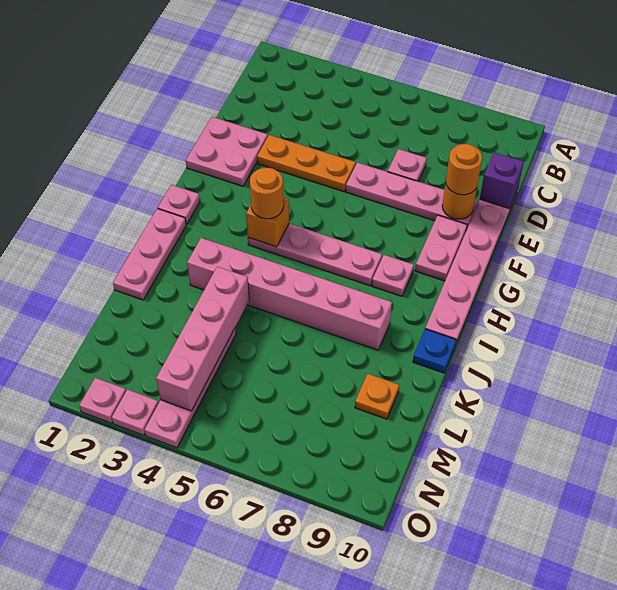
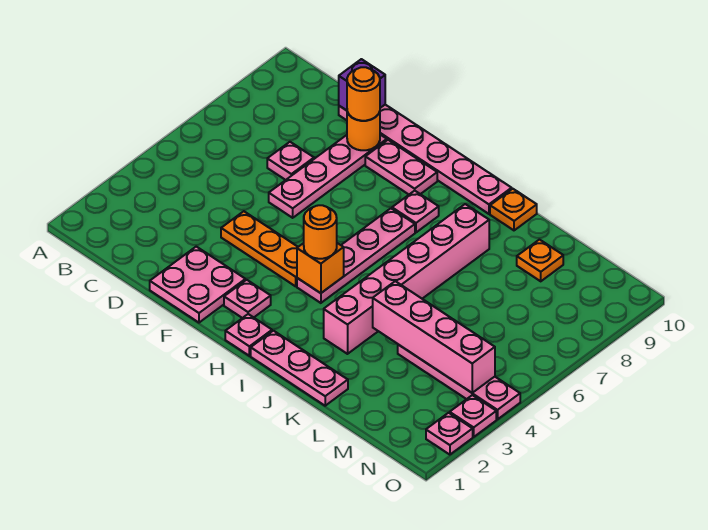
orange 1x3 plate [257,135,356,192] -> orange 1x3 plate turned to [221,211,298,286]
none -> pink 1x1 plate [224,280,271,318]
blue 1x1 plate [413,329,456,373] -> orange 1x1 plate [490,189,537,230]

